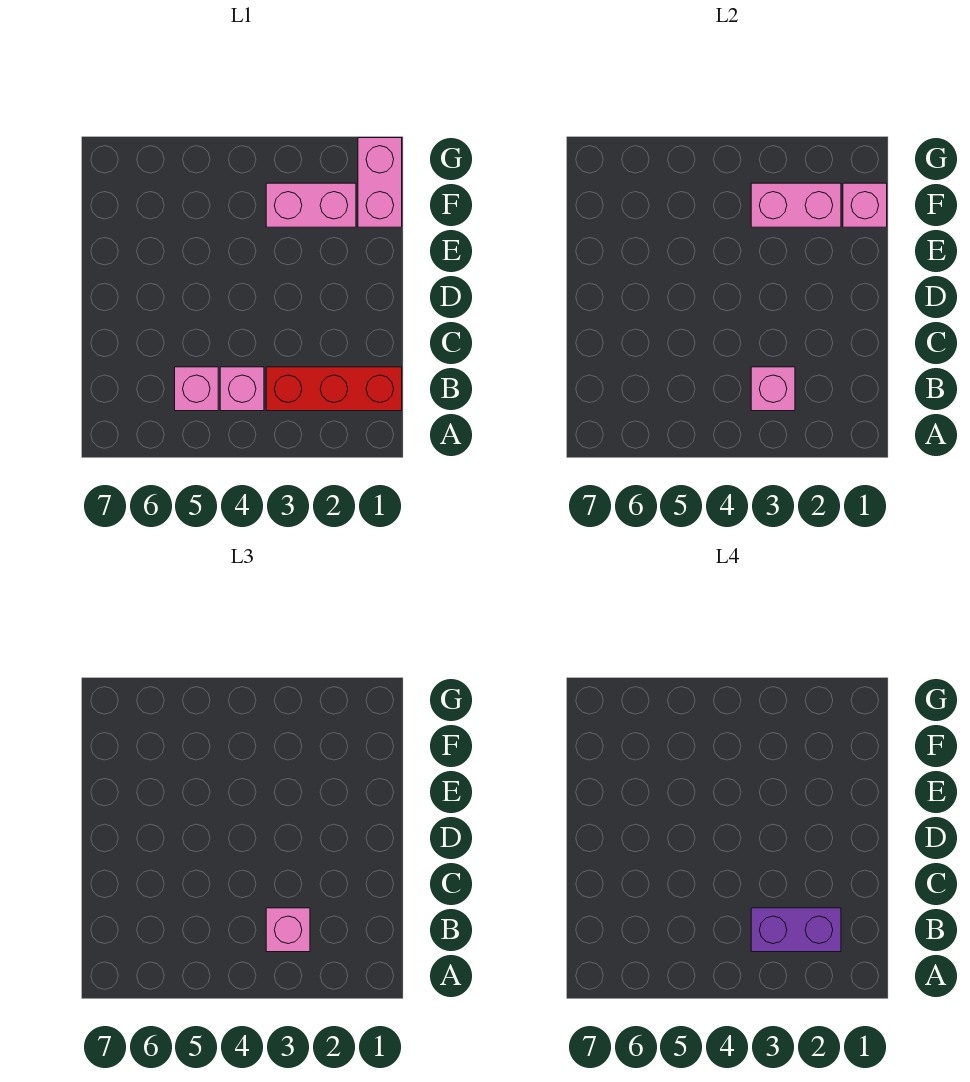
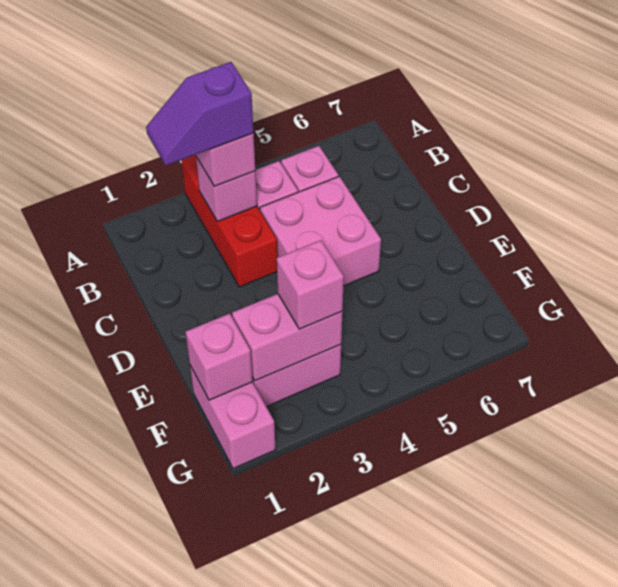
red 1x3 brick [266,367,402,411] -> red 1x3 brick turned to [181,155,278,287]
purple 1x2 brick [751,908,841,952] -> purple 1x2 slope [146,62,253,166]
none -> pink 2x2 brick [260,176,381,286]
none -> pink 1x1 brick [277,240,344,329]

